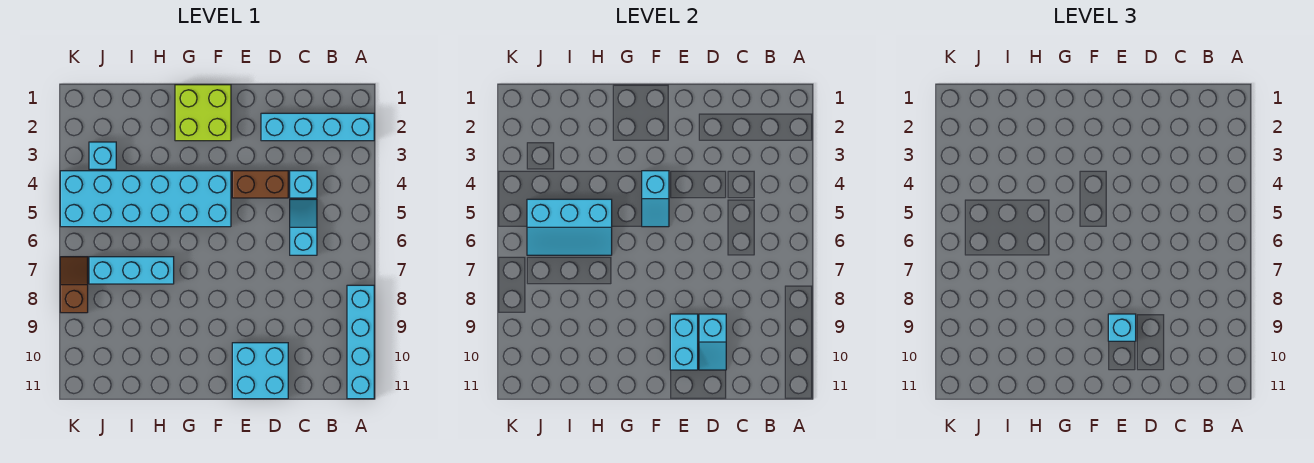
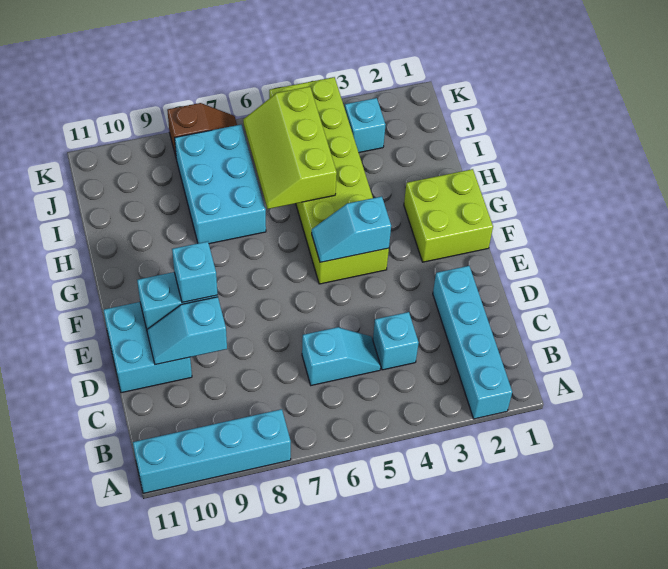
brown 1x2 brick [232,171,288,198] -> none
cyan 2x6 brick [60,171,231,227] -> lime 2x6 brick [269,77,389,284]
cyan 2x3 slope [527,199,612,255] -> lime 2x3 slope [243,87,337,209]
cyan 1x3 brick [89,257,174,284] -> cyan 2x3 brick [175,125,266,244]

